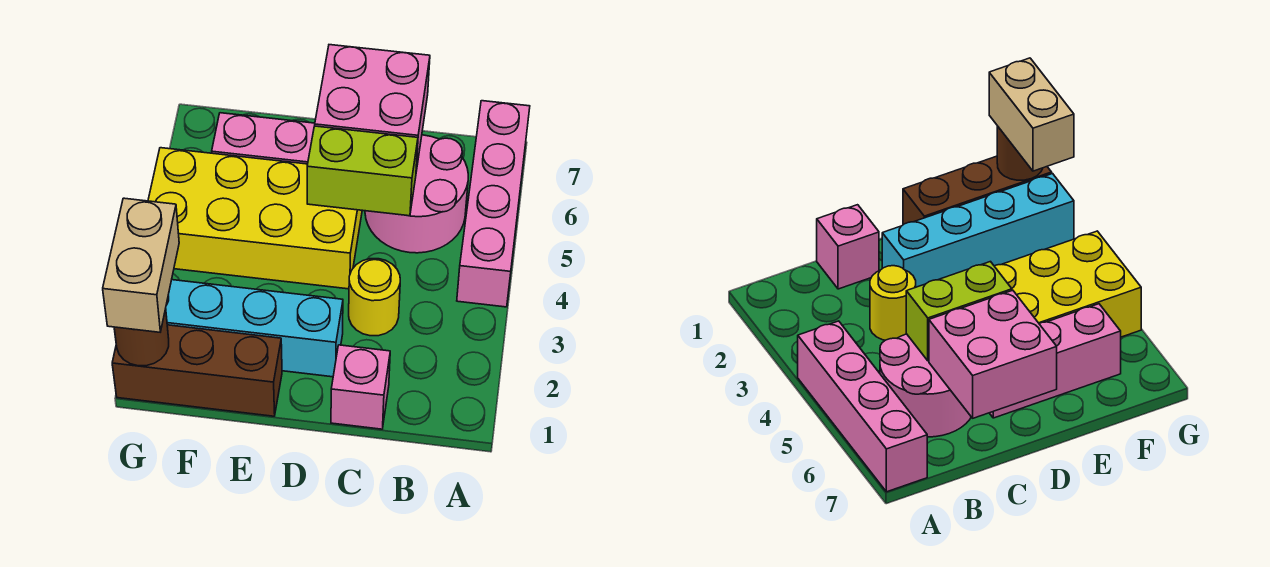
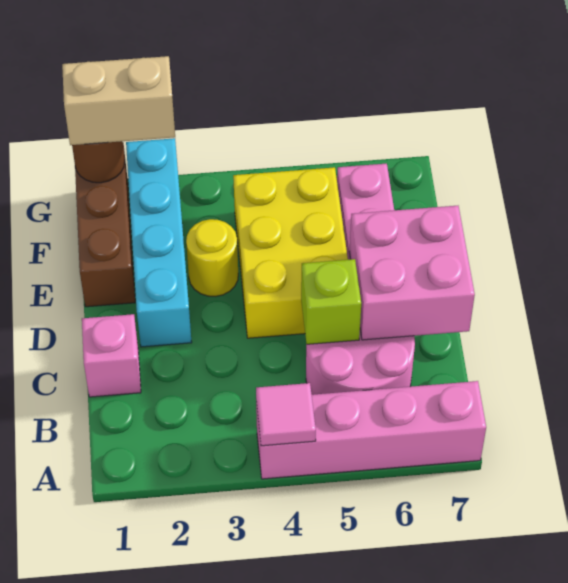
none -> pink 1x1 tile [256,383,316,446]
yellow 1x1 round brick [349,259,400,336] -> yellow 1x1 round brick moved to [186,219,238,296]
lime 1x2 brick [307,126,418,216] -> lime 1x1 brick [301,259,361,344]
yellow 2x4 brick [148,148,362,289] -> yellow 2x3 brick [233,167,348,338]

